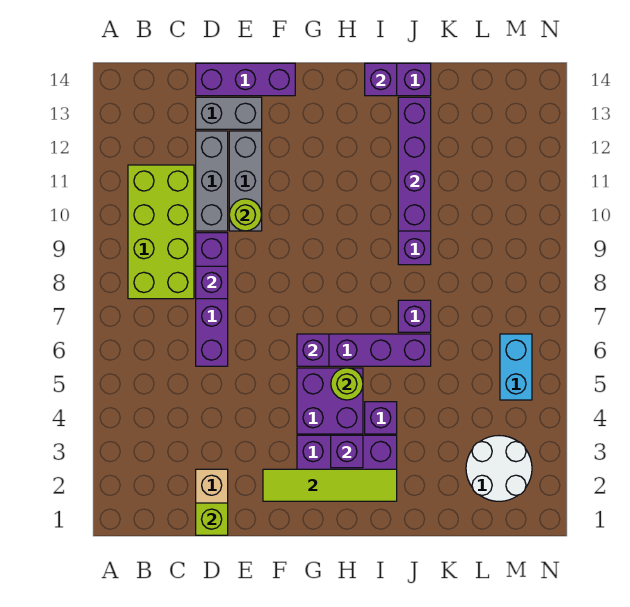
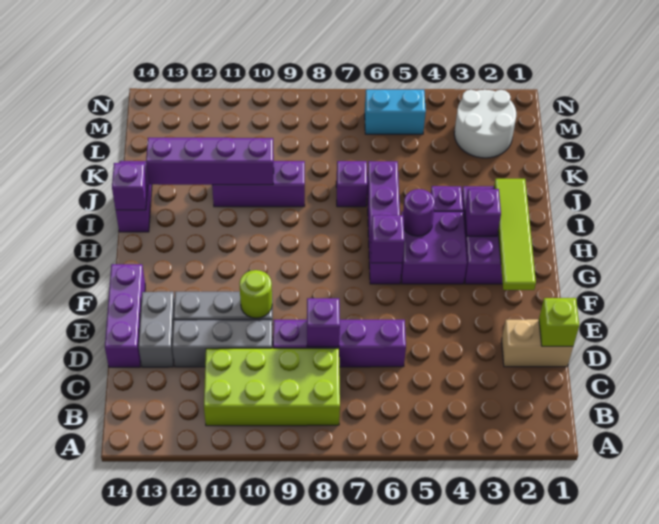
lime 1x1 round brick [331,368,363,400] -> purple 1x1 round brick [403,189,435,236]

